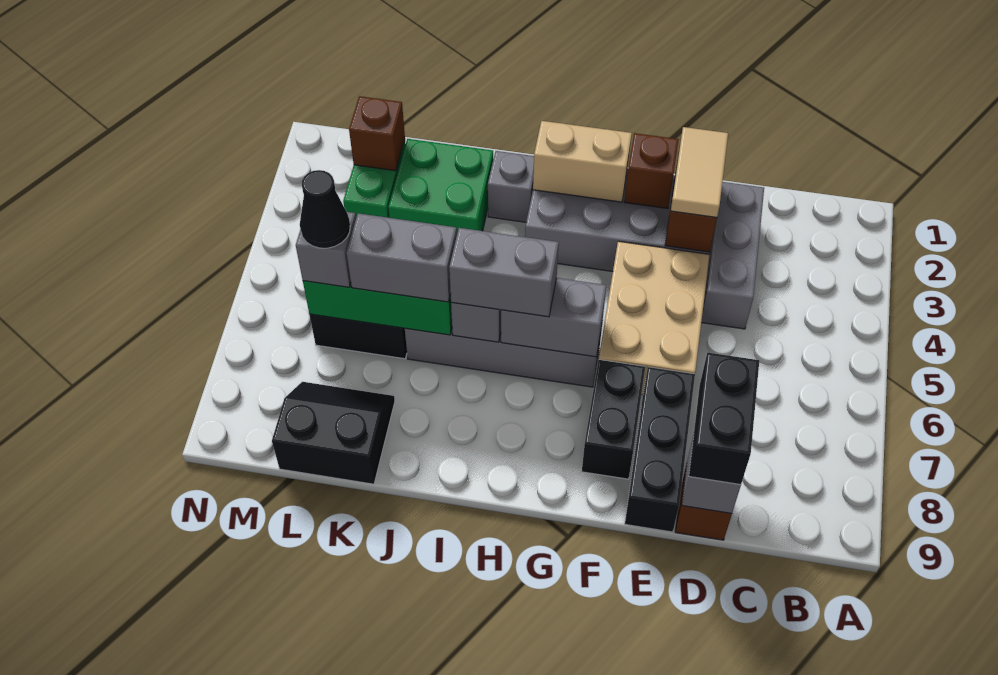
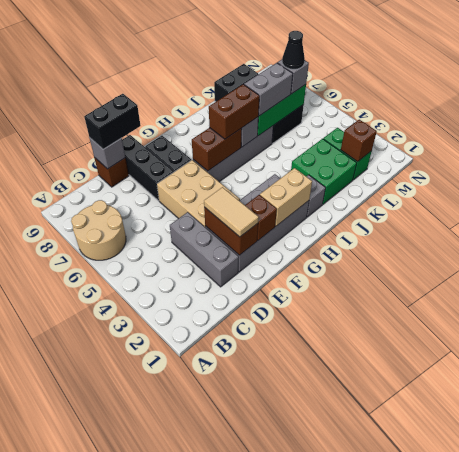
none -> tan 2x2 round brick [71,200,126,260]
black 1x2 brick [689,353,759,485] -> black 1x2 brick turned to [84,94,141,149]
grey 1x2 brick [501,278,606,357] -> brown 1x2 brick [192,128,242,171]
grey 1x2 brick [449,228,559,317] -> brown 1x2 brick [209,84,259,139]

